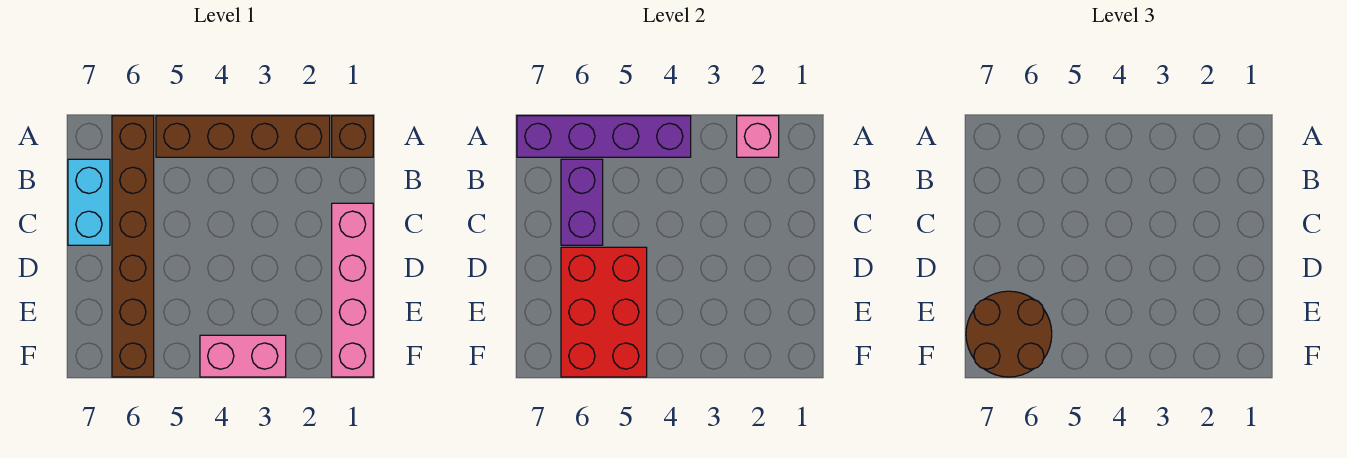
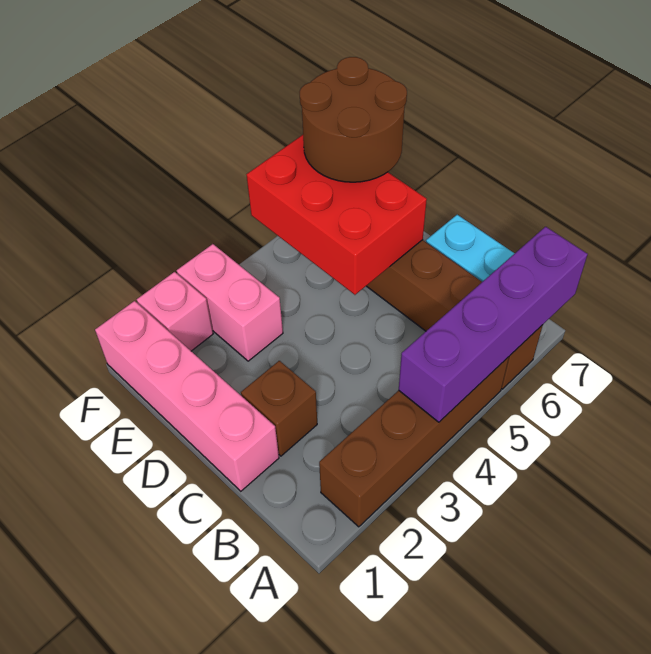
brown 1x1 brick [332,116,373,157] -> brown 1x1 brick moved to [241,361,317,456]
pink 1x1 brick [737,116,779,157] -> pink 1x1 brick moved to [137,272,213,351]
purple 1x2 brick [561,159,603,245] -> none
pink 1x2 brick [200,335,286,377] -> pink 1x2 brick turned to [177,244,283,361]

